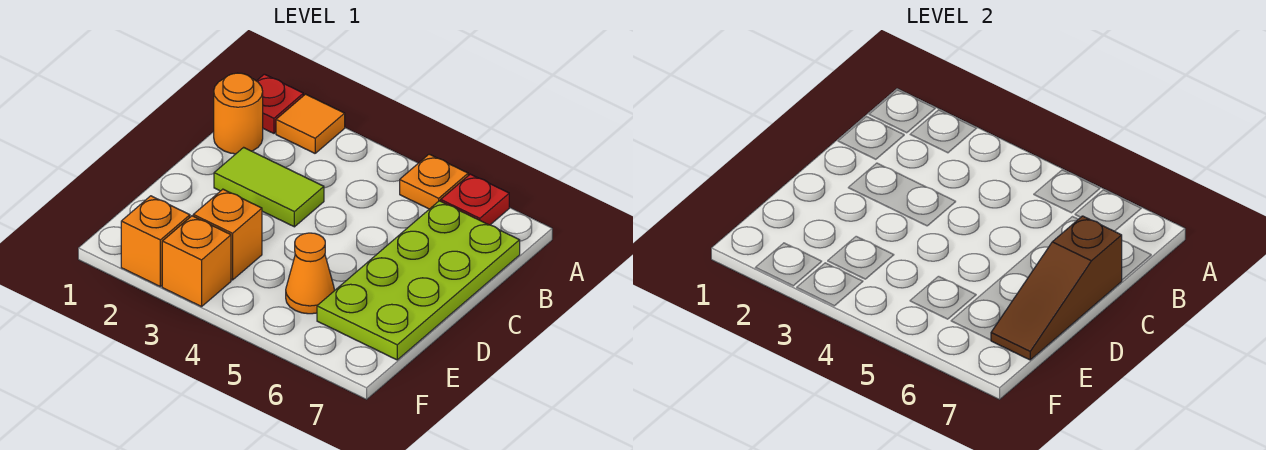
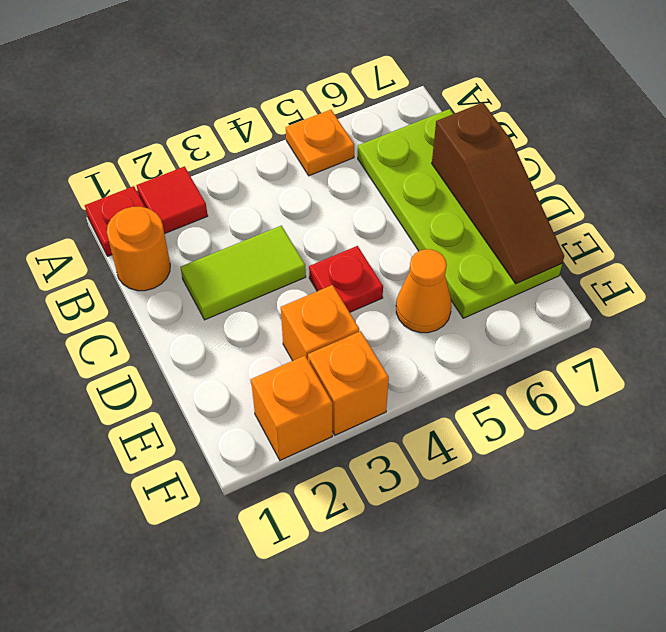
orange 1x1 tile [276,94,345,153] -> red 1x1 tile [136,166,208,234]
red 1x1 plate [441,174,509,225] -> red 1x1 plate moved to [309,246,383,312]

